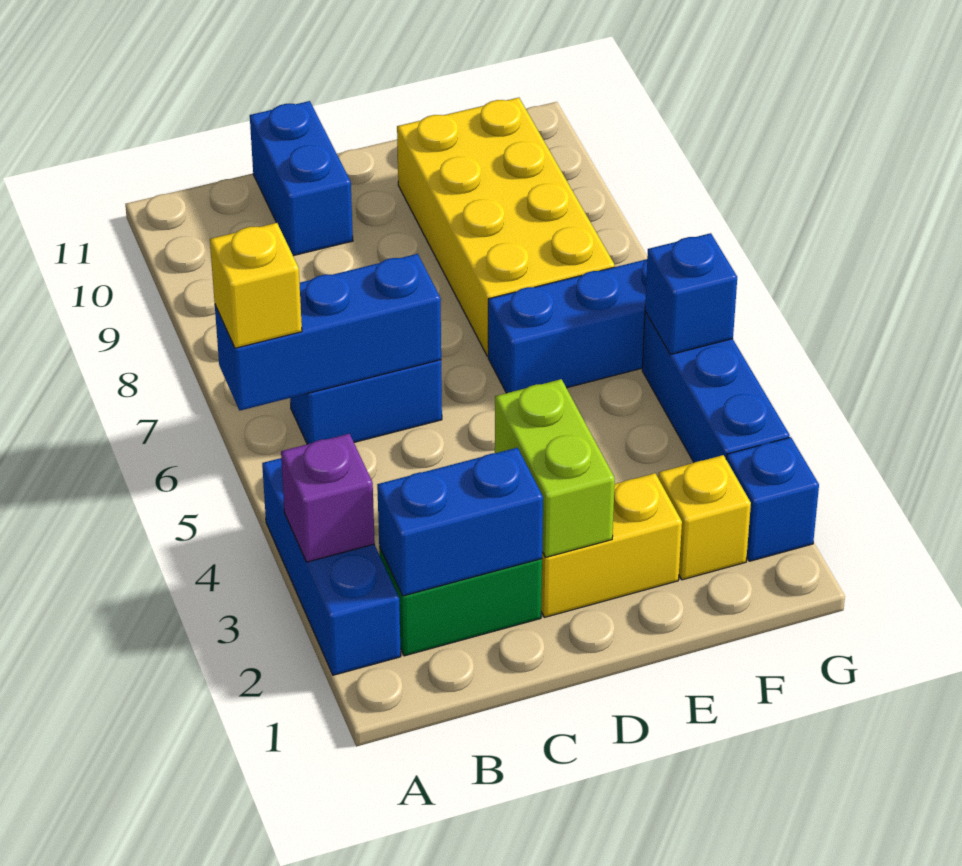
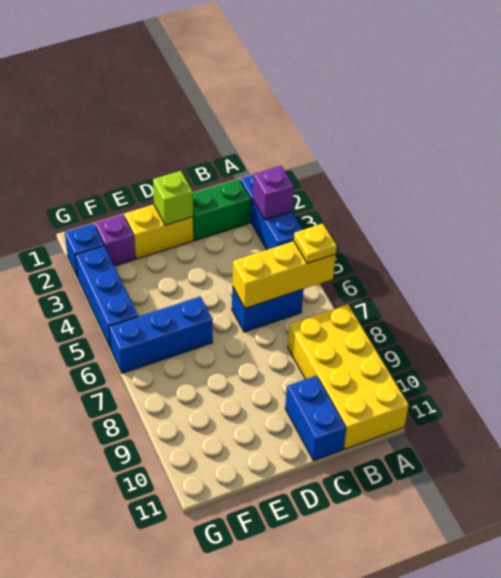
blue 1x3 brick [215,254,441,411] -> yellow 1x3 brick [232,241,336,308]
yellow 1x1 brick [210,223,302,348] -> yellow 1x1 plate [294,224,337,263]
blue 1x2 brick [377,448,543,596] -> none
lime 1x2 brick [495,379,615,558] -> lime 1x1 brick [153,171,193,225]
yellow 2x4 brick [397,98,615,356] -> yellow 2x4 brick moved to [288,304,409,449]
yellow 1x1 brick [658,455,751,580] -> purple 1x1 brick [95,214,135,266]
blue 1x1 brick [645,233,737,355] -> none

